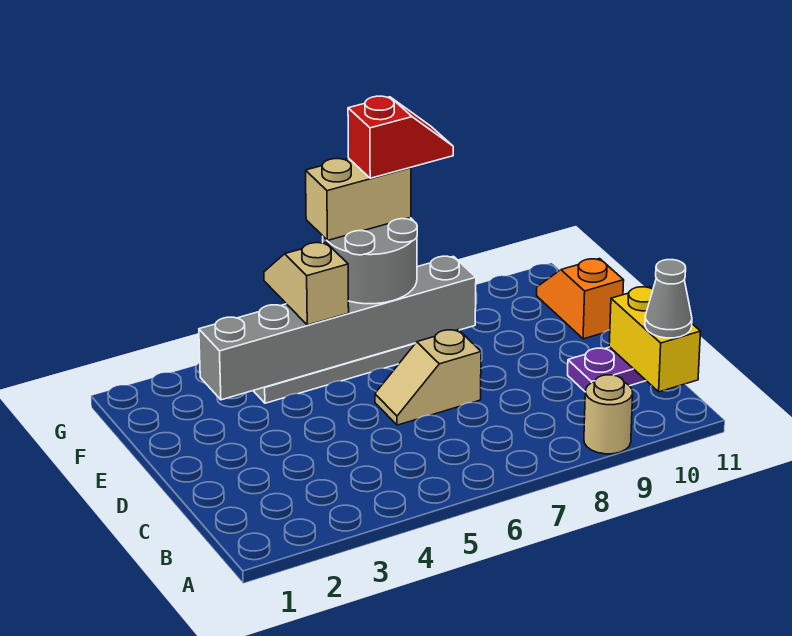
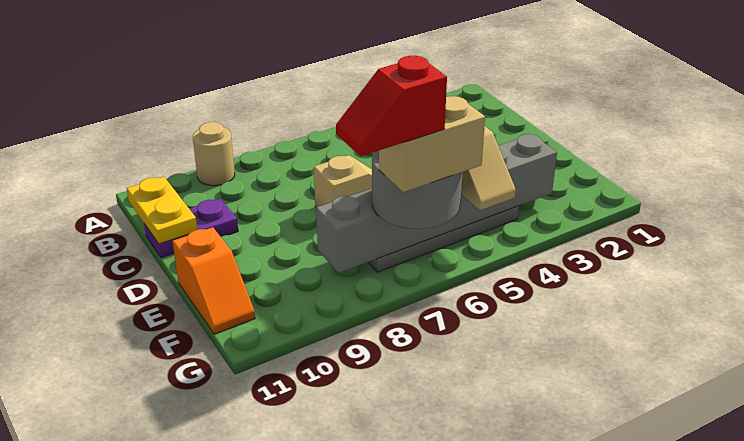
yellow 1x2 brick [609,287,701,392] -> yellow 1x2 plate [127,177,197,244]
grey 1x1 cone [645,260,692,338] -> none

